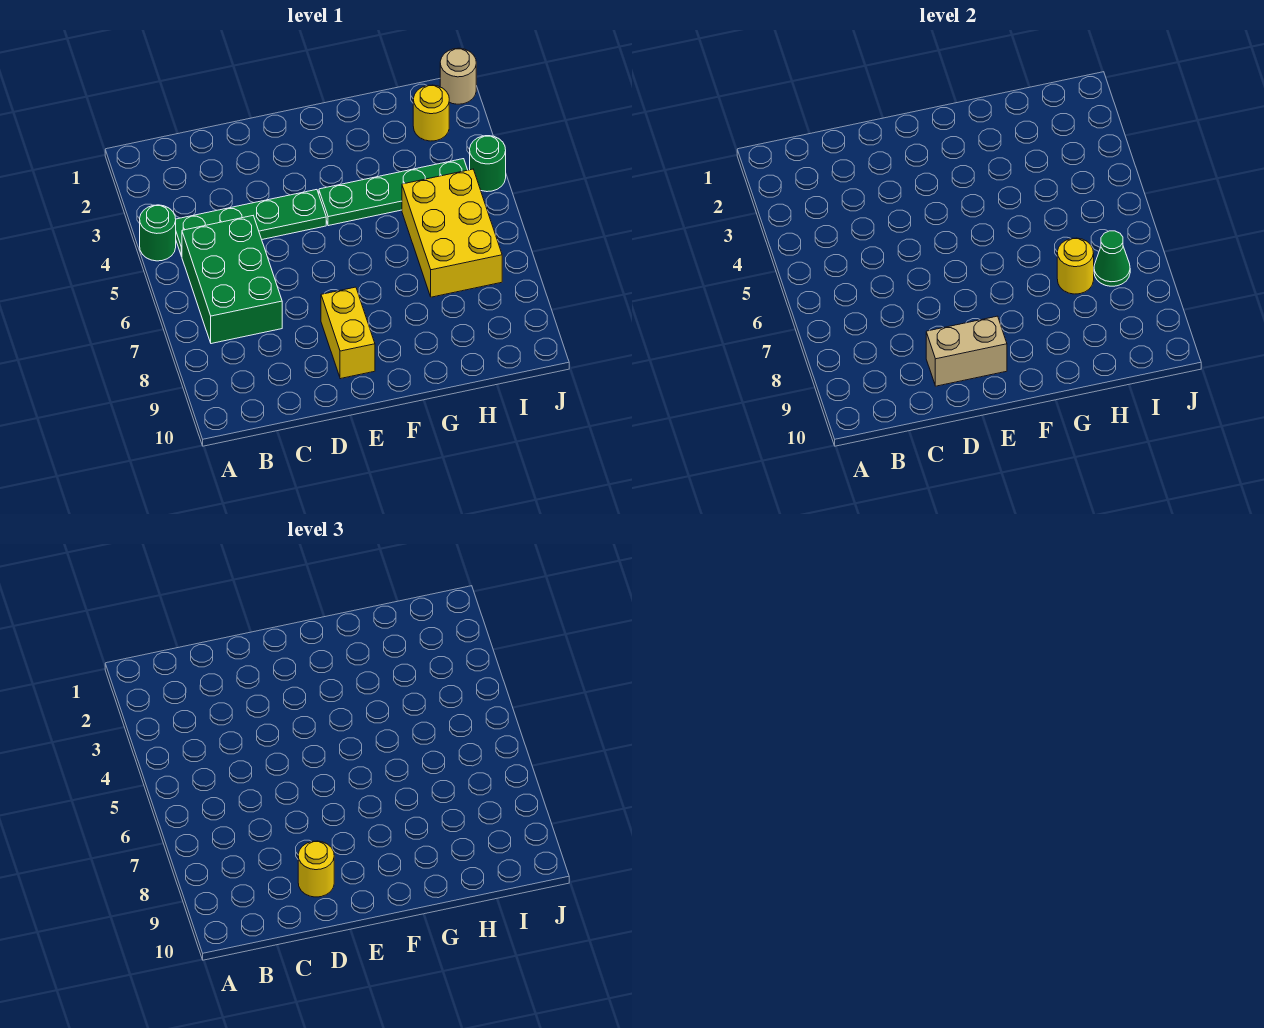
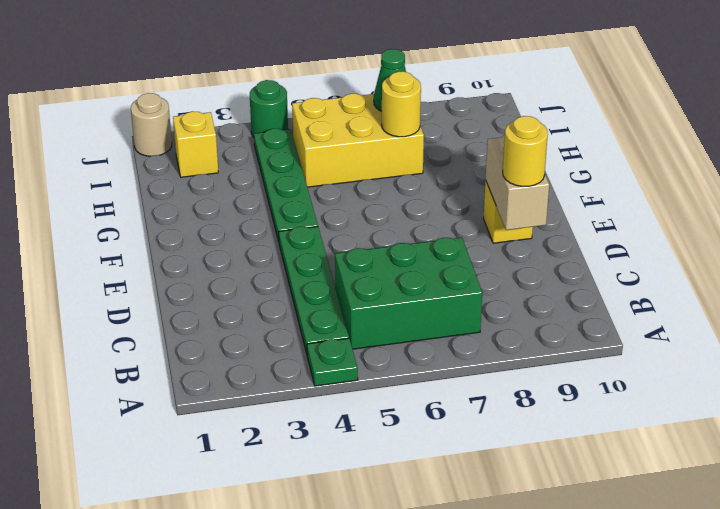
green 1x1 round brick [140,205,176,261] -> green 1x1 plate [307,338,358,386]
yellow 1x2 brick [321,287,375,379] -> yellow 1x1 brick [484,180,533,243]
yellow 1x1 round brick [413,85,449,141] -> yellow 1x1 brick [173,111,218,177]

